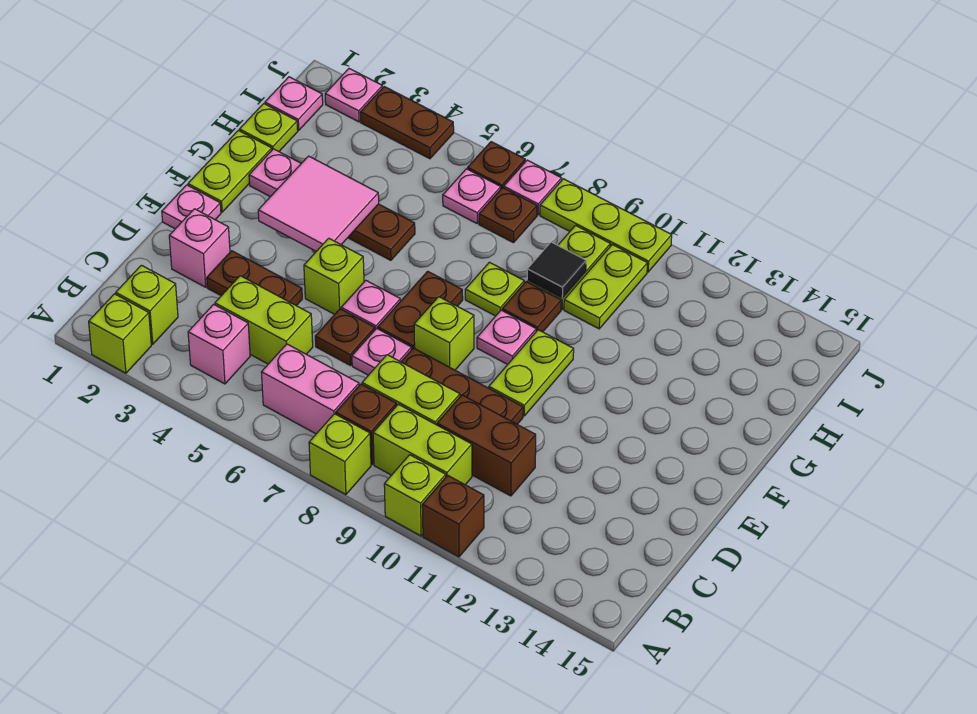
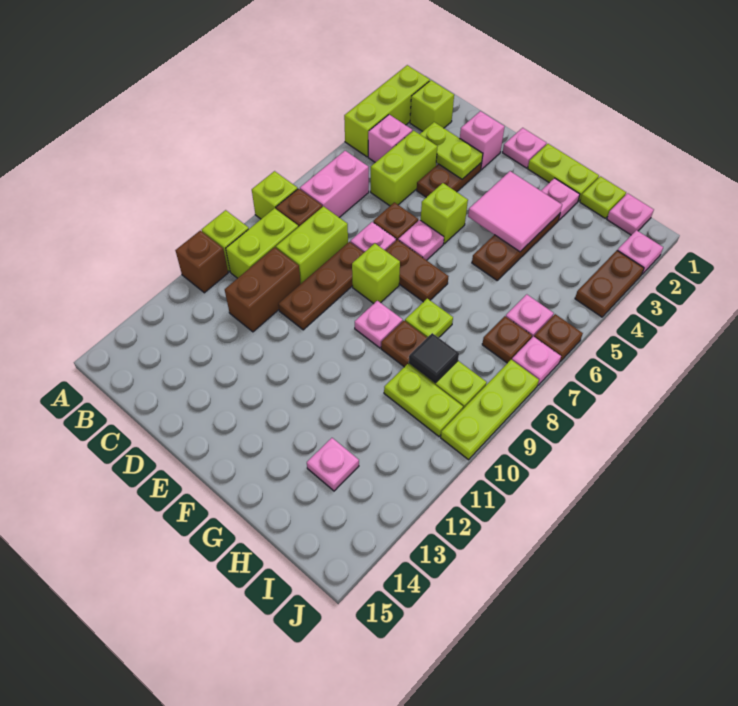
lime 1x1 brick [89,294,151,373] -> lime 1x3 brick [344,65,430,157]
lime 1x2 plate [489,330,574,416] -> lime 1x2 plate moved to [420,122,483,179]
none -> pink 1x1 plate [307,438,359,491]

